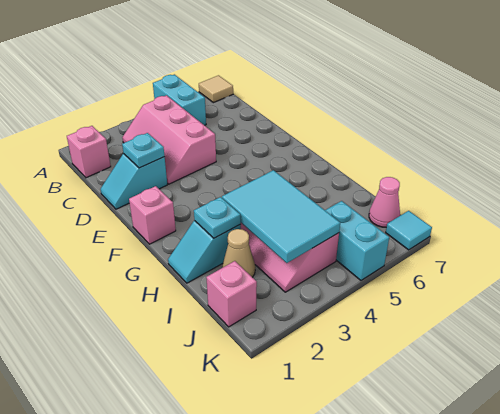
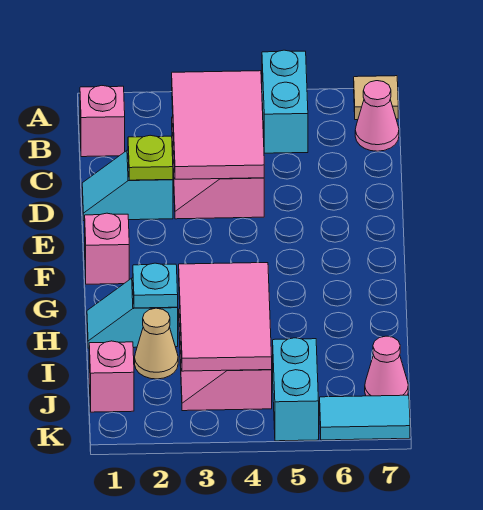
none -> pink 2x3 tile [172,71,264,179]
none -> pink 1x1 cone [355,81,399,151]
cyan 1x1 plate [122,133,165,168] -> lime 1x1 plate [128,135,173,180]
cyan 2x3 tile [222,170,340,263] -> pink 2x3 tile [179,263,272,371]
cyan 1x1 tile [386,211,432,250] -> cyan 1x2 tile [320,395,410,440]

